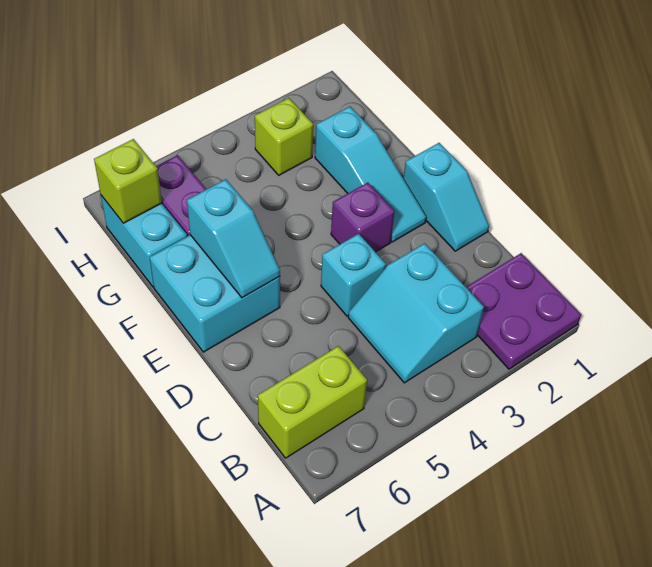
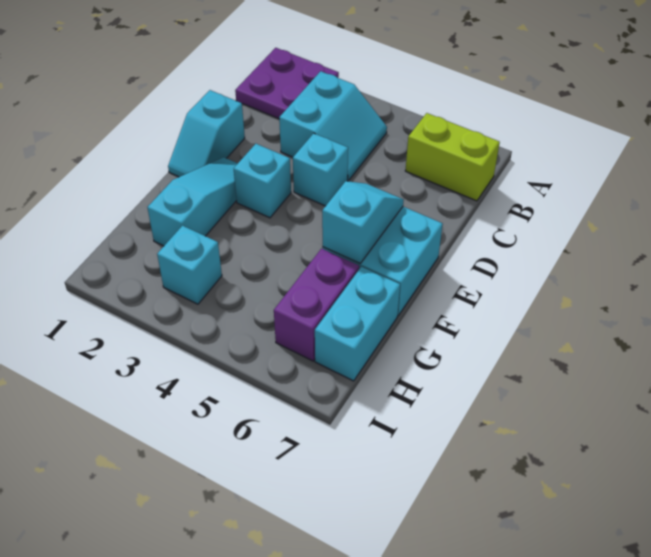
cyan 1x2 slope [403,143,489,251] -> cyan 1x2 slope turned to [168,90,245,177]
purple 1x1 brick [331,183,395,252] -> cyan 1x1 brick [234,144,291,218]
lime 1x1 brick [255,98,313,175] -> cyan 1x1 brick [157,225,222,304]
lime 1x1 brick [94,139,162,223] -> none

